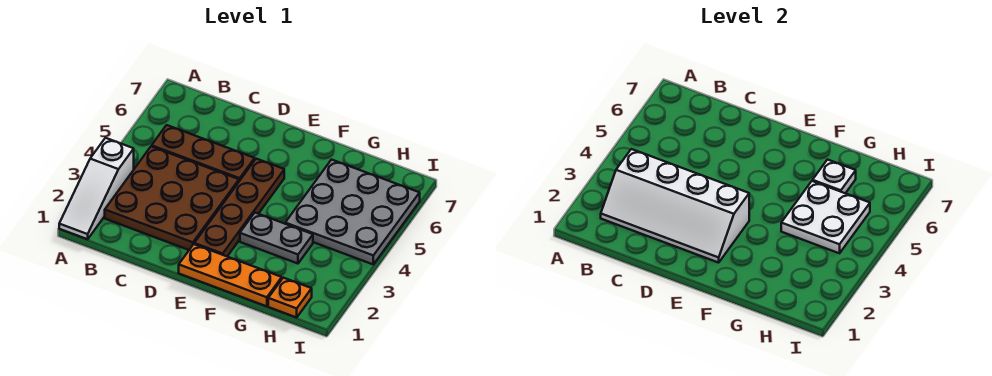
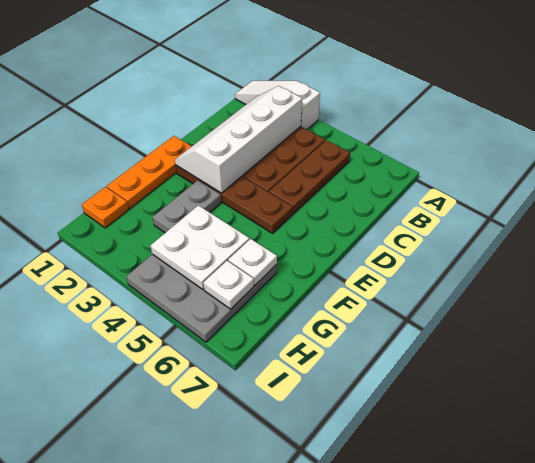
none -> white 1x1 plate [203,261,254,309]

